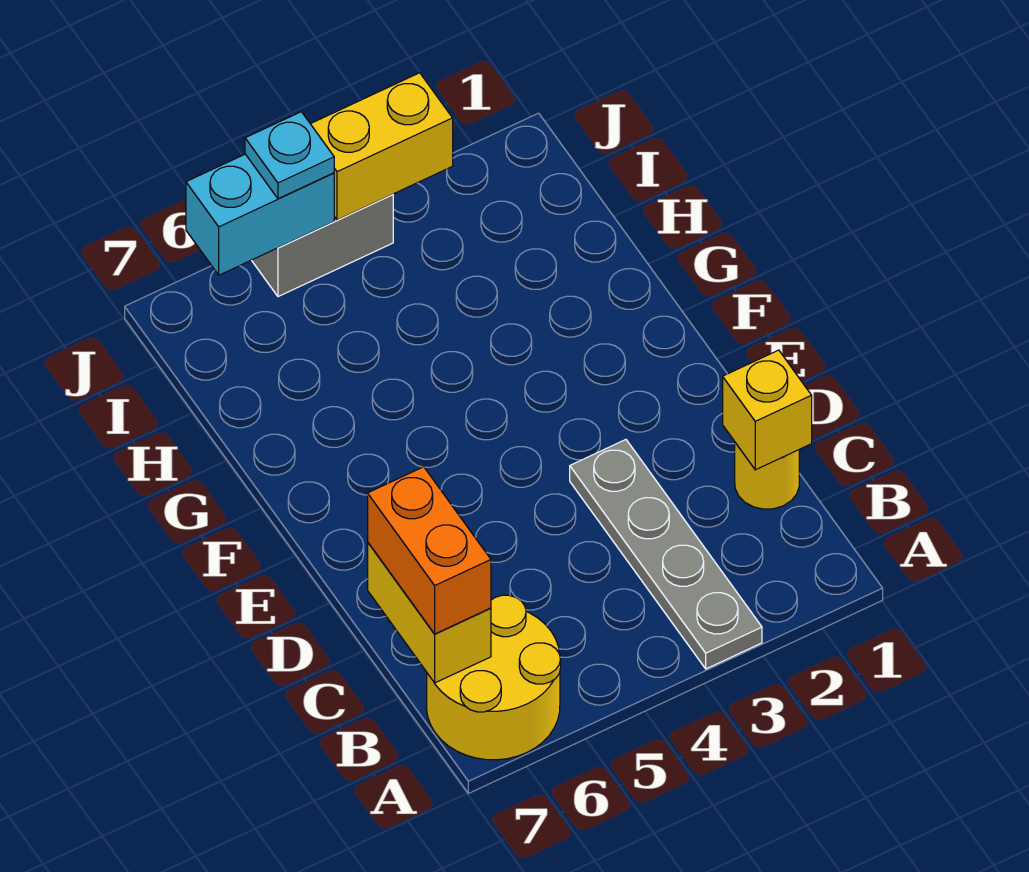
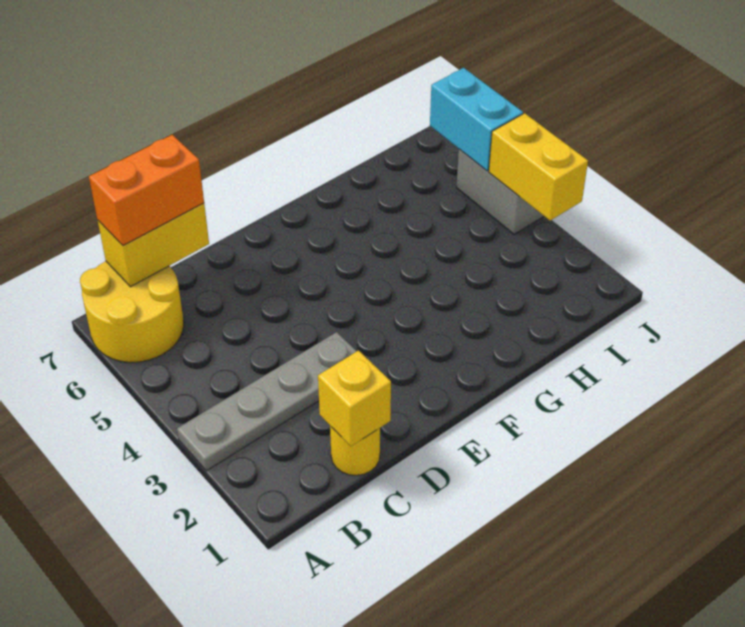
cyan 1x1 plate [245,112,334,199] -> none

